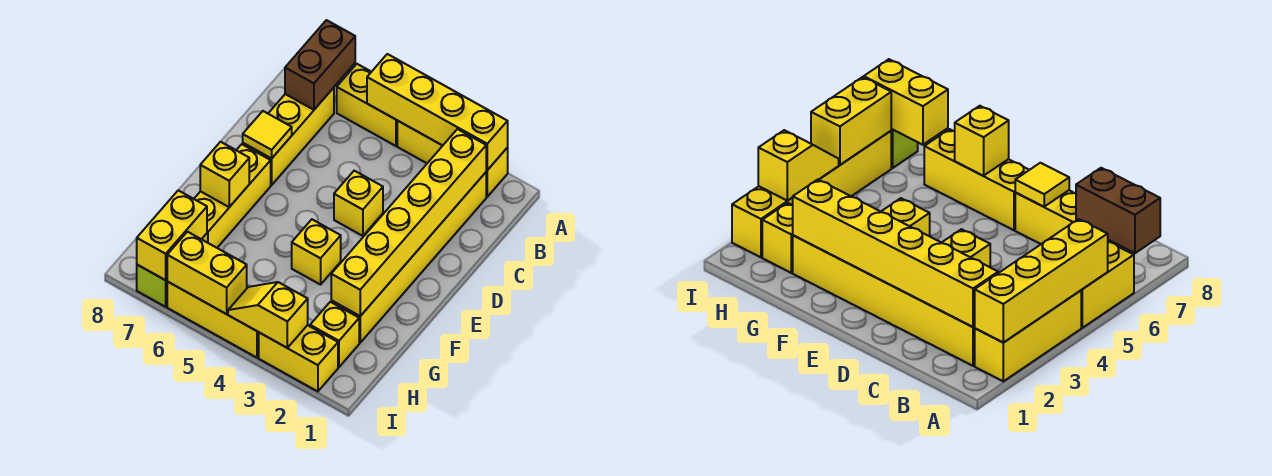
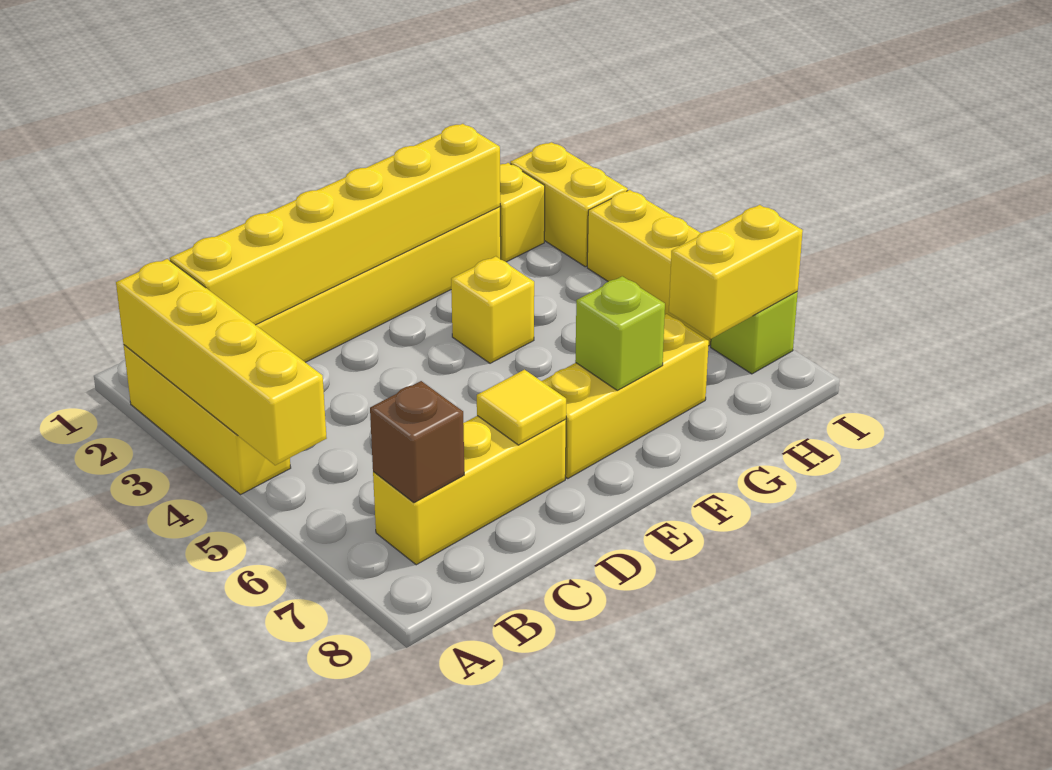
yellow 1x2 brick [337,64,397,146] -> none
brown 1x2 brick [285,20,355,110] -> brown 1x1 brick [370,381,464,503]
yellow 1x1 brick [334,171,383,236] -> none
yellow 1x1 brick [200,142,249,207] -> lime 1x1 brick [575,276,665,390]
yellow 1x2 slope [228,282,308,348] -> none
yellow 1x2 brick [167,232,247,314] -> none

